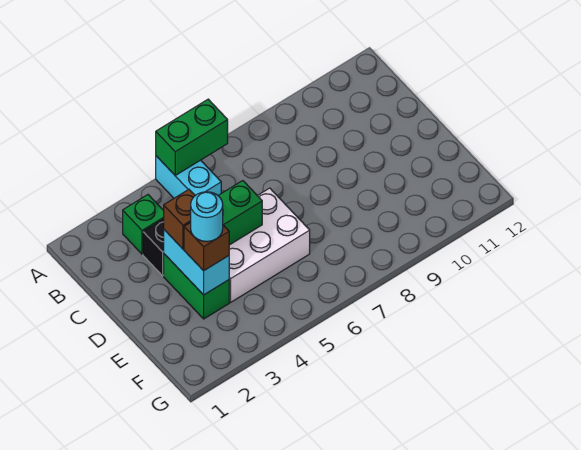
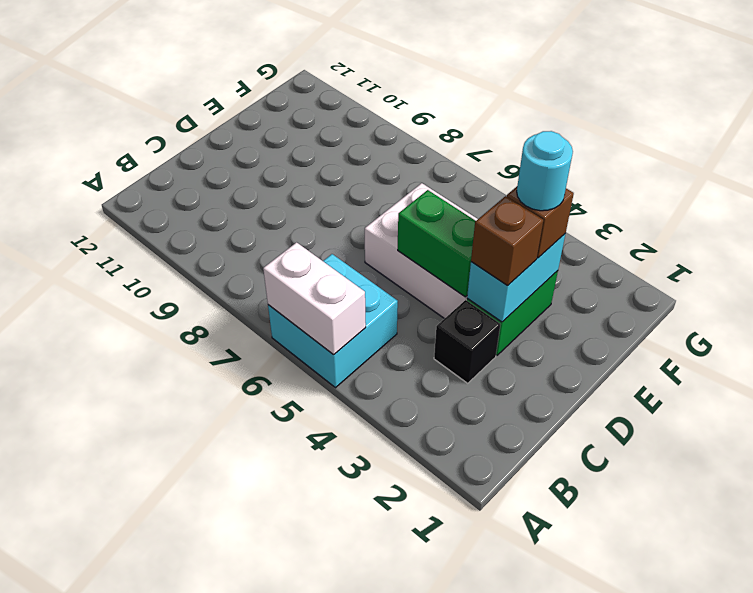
cyan 1x2 brick [156,156,221,198] -> cyan 2x2 brick [268,254,398,388]
green 1x2 brick [156,99,228,175] -> white 1x2 brick [263,242,366,355]
green 1x1 brick [123,195,164,254] -> none

